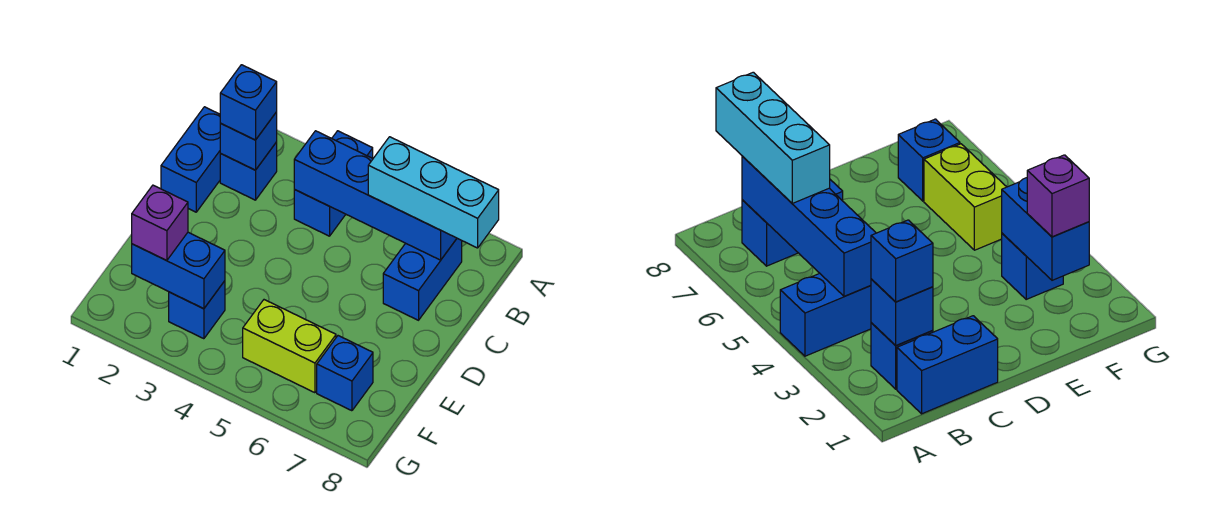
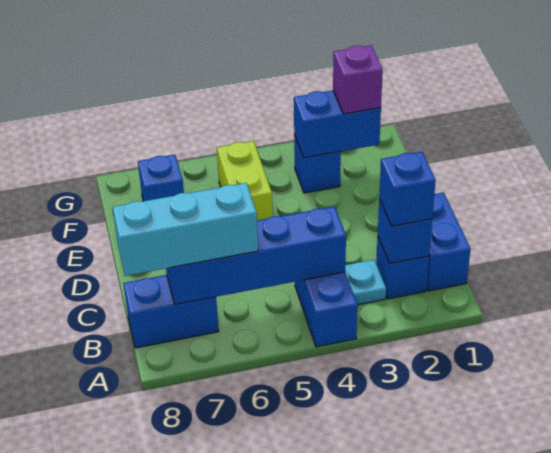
none -> cyan 1x1 plate [345,260,386,305]
blue 1x2 brick [383,238,462,320] -> blue 1x2 brick turned to [123,275,219,348]
lime 1x2 brick [243,300,336,393] -> lime 1x2 brick turned to [217,141,273,220]

